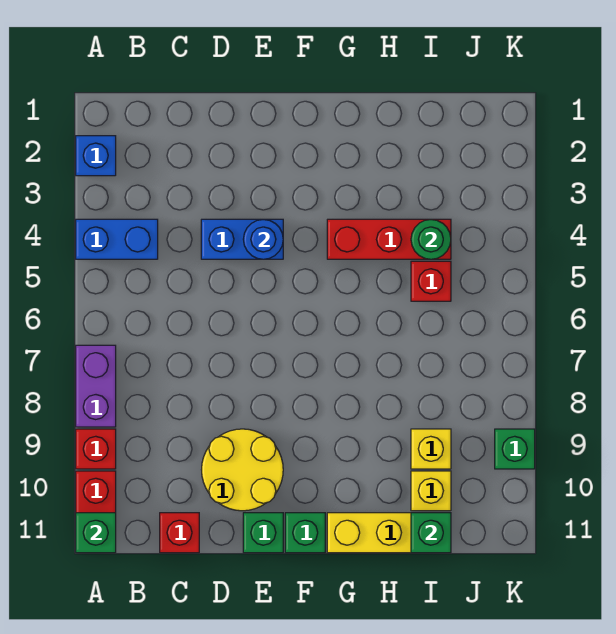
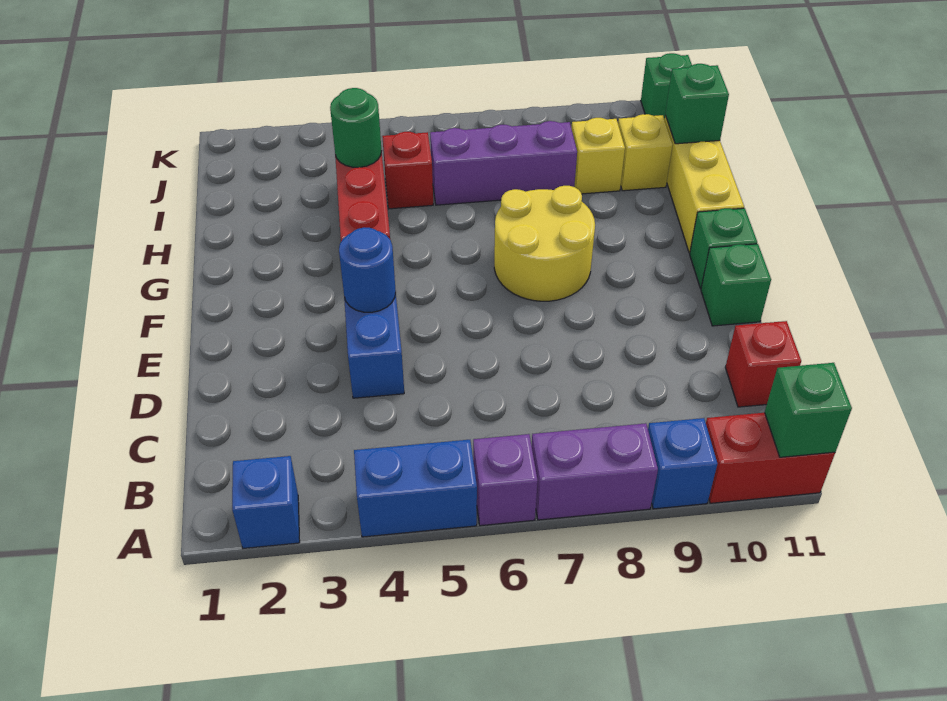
blue 1x2 brick [76,219,158,259] -> blue 1x2 brick turned to [354,440,477,537]
none -> purple 1x1 brick [473,434,538,526]
red 1x1 brick [76,429,116,469] -> blue 1x1 brick [648,418,717,509]
yellow 2x2 round brick [202,429,283,511] -> yellow 2x2 round brick moved to [494,186,595,301]
none -> purple 1x3 brick [430,121,577,205]
green 1x1 brick [495,429,535,469] -> green 1x1 brick moved to [641,53,692,119]

